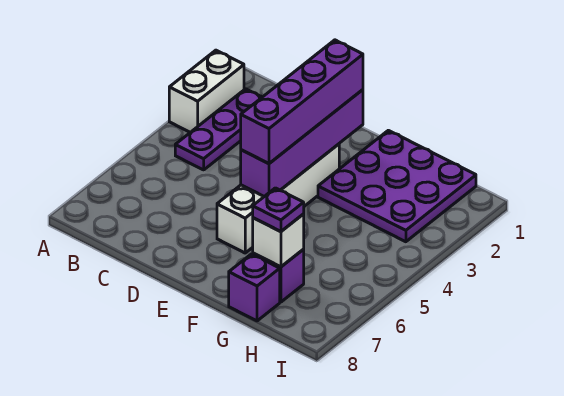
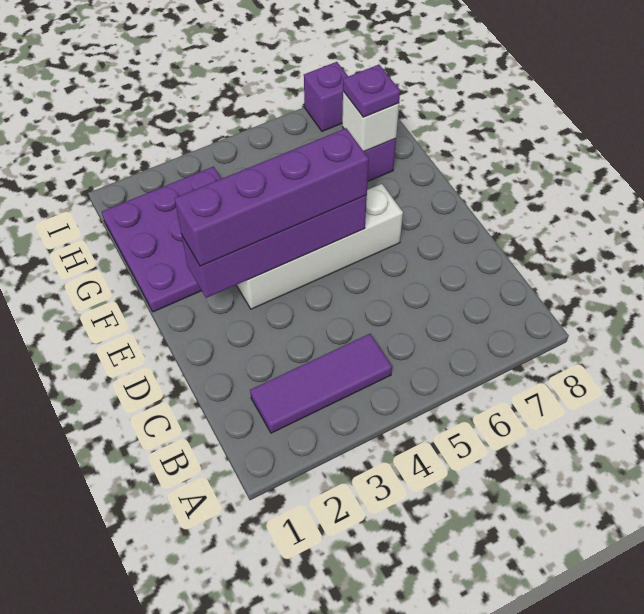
white 1x2 brick [169,50,244,132] -> none
purple 1x3 plate [175,89,262,170] -> purple 1x3 tile [250,334,392,433]
purple 1x1 brick [229,254,280,321] -> purple 1x1 brick moved to [304,62,348,131]

